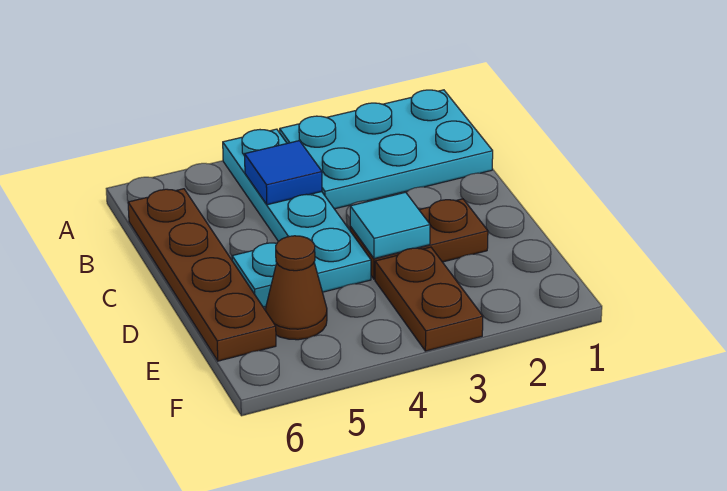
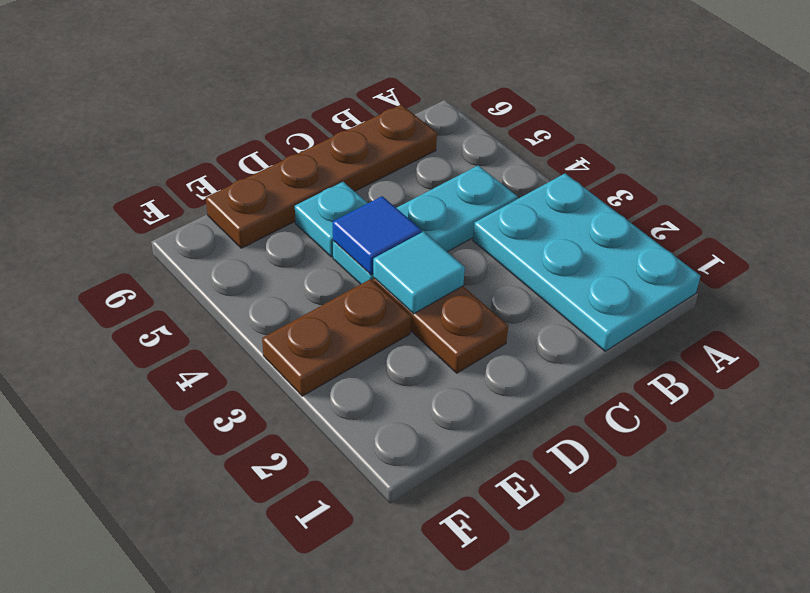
cyan 1x4 plate [223,129,371,292] -> cyan 1x3 plate [333,165,518,284]
blue 1x1 tile [245,141,322,205] -> blue 1x1 tile moved to [333,196,421,275]
brown 1x1 cone [265,236,327,340] -> none

